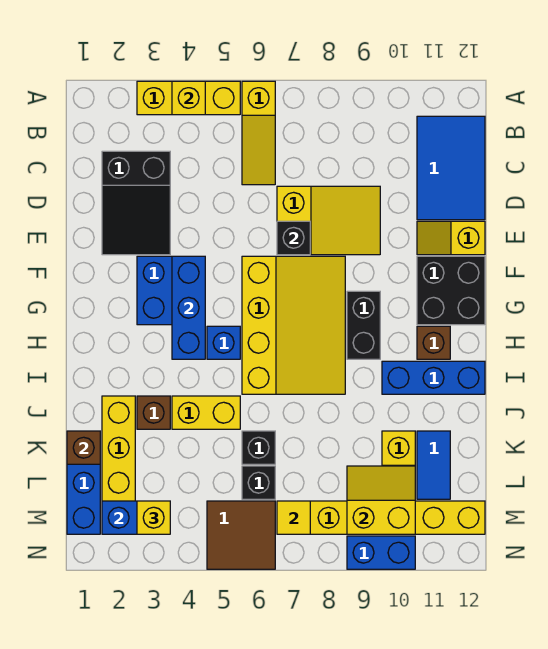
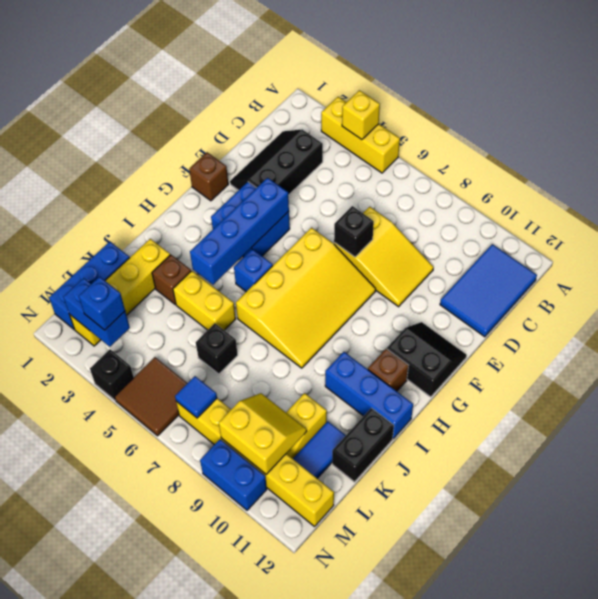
yellow 1x3 slope [242,81,275,185] -> none
black 2x3 slope [102,151,170,255] -> black 2x3 slope turned to [230,130,323,195]
yellow 1x2 slope [417,221,485,255] -> none
blue 1x3 brick [172,256,205,359] -> blue 1x4 brick [190,178,289,285]
black 2x2 brick [417,256,485,325] -> black 2x2 slope [387,322,467,397]
black 1x2 brick [347,291,380,359] -> black 1x2 brick moved to [332,408,394,482]
brown 1x1 brick [67,431,100,464] -> brown 1x1 brick moved to [189,152,228,201]
black 1x1 brick [242,466,275,499] -> black 1x1 brick moved to [90,349,134,400]
yellow 1x1 brick [137,501,170,534] -> blue 1x1 brick [79,277,125,330]
yellow 1x1 tile [277,501,310,534] -> blue 1x1 tile [175,376,217,418]

